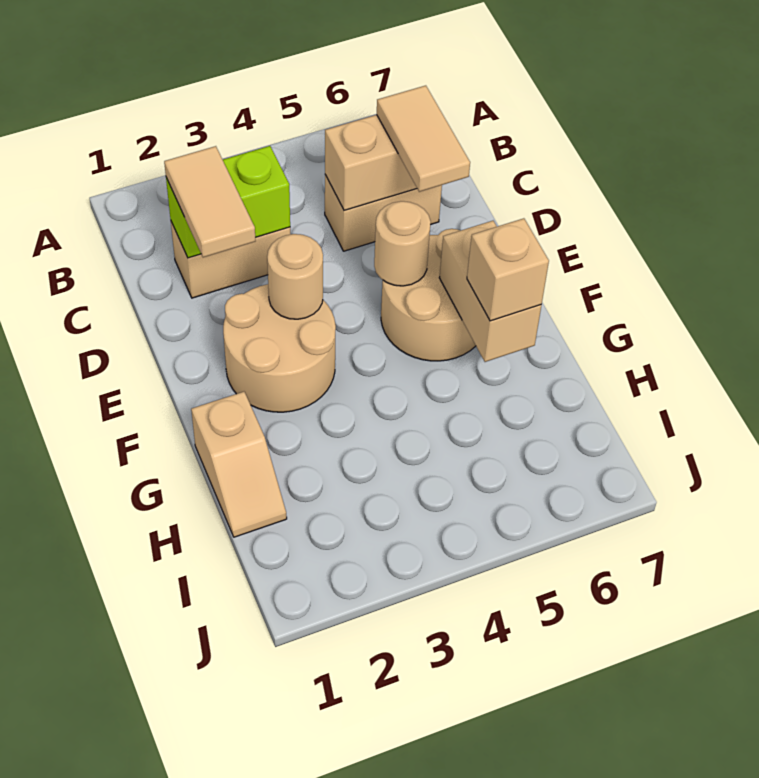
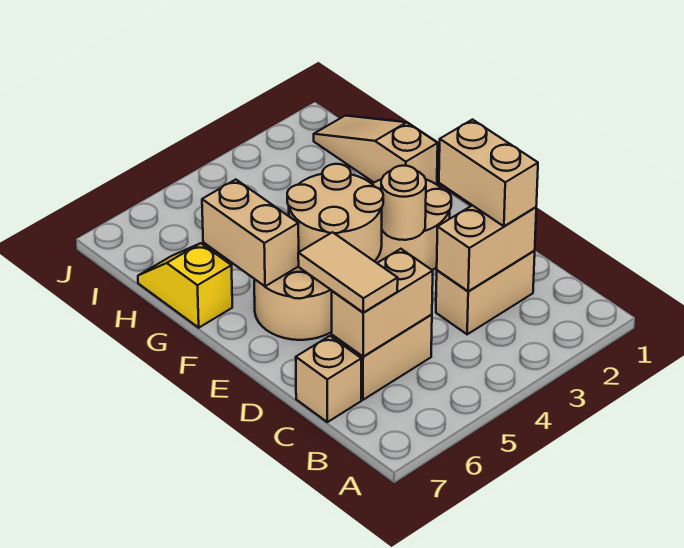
lime 1x2 brick [166,146,290,258] -> tan 1x2 brick [437,205,536,291]
tan 1x2 tile [164,146,256,257] -> tan 1x2 brick [439,120,538,226]
tan 1x1 round brick [374,201,431,286] -> tan 2x2 round brick [287,164,383,261]
tan 1x2 slope [191,392,287,537] -> tan 1x3 slope [314,116,438,185]
tan 1x1 brick [467,218,549,321] -> tan 1x1 brick moved to [296,336,361,422]
none -> yellow 1x2 slope [138,243,232,328]

